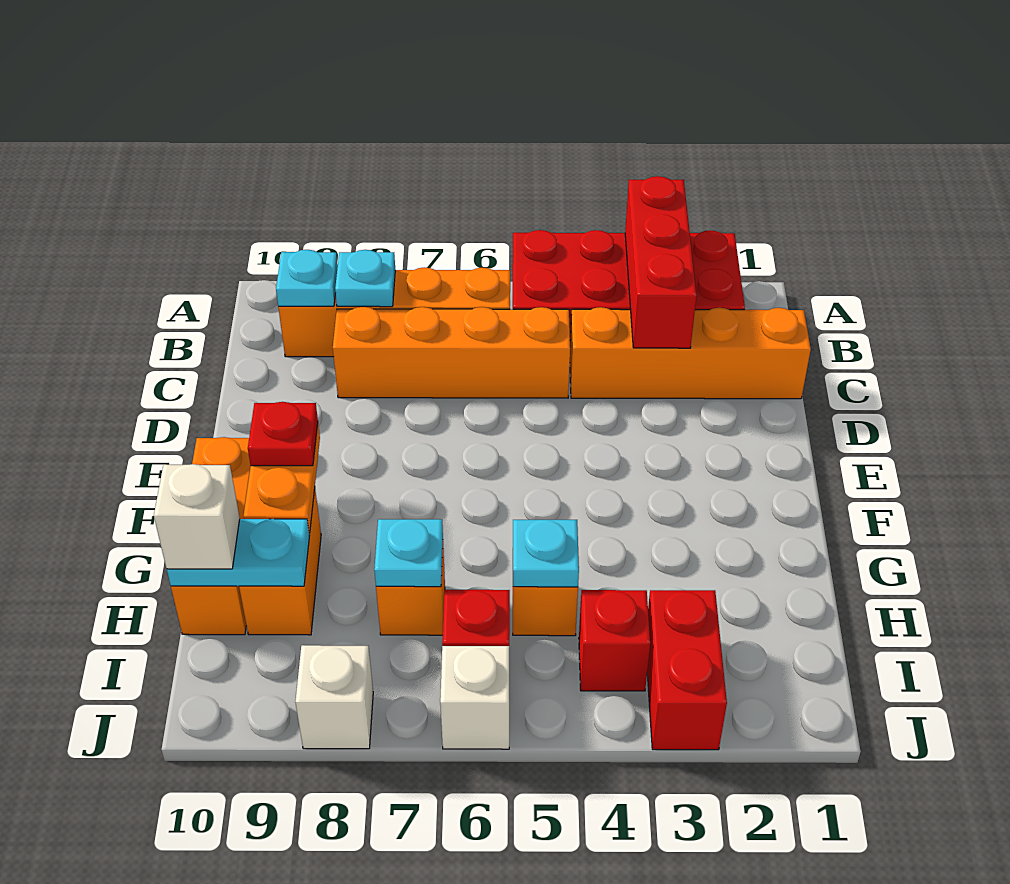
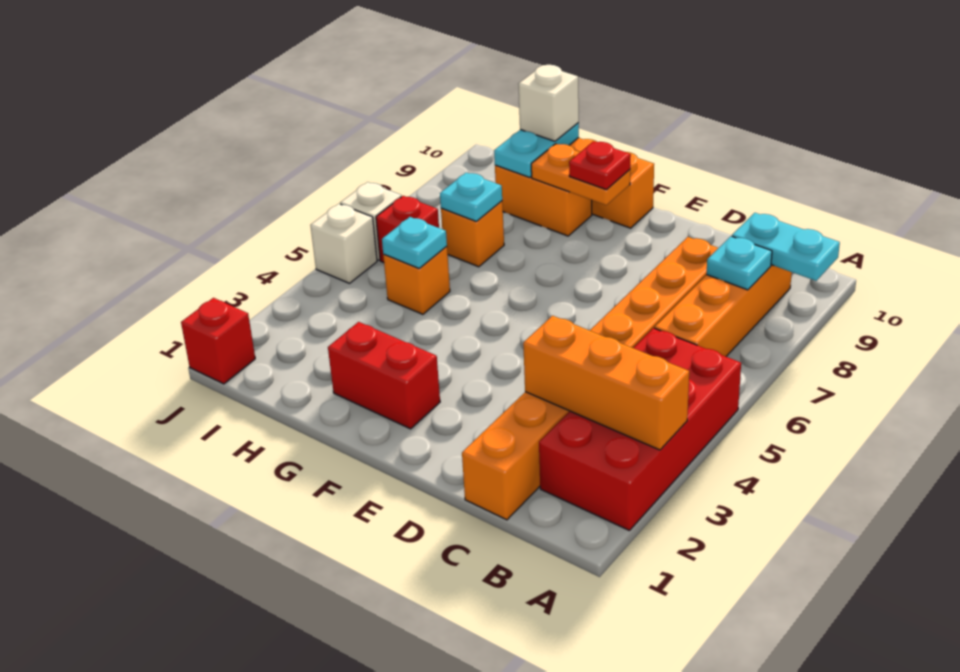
red 1x3 brick [625,176,696,348] -> orange 1x3 brick [523,316,689,450]
cyan 1x1 plate [276,250,338,306] -> cyan 1x2 plate [732,213,840,281]
red 1x2 brick [647,590,727,750] -> red 1x2 brick moved to [328,322,440,429]
red 1x1 brick [579,590,650,691] -> red 1x1 brick moved to [181,298,255,384]
white 1x1 brick [295,645,373,749] -> white 1x1 brick moved to [310,204,377,283]

